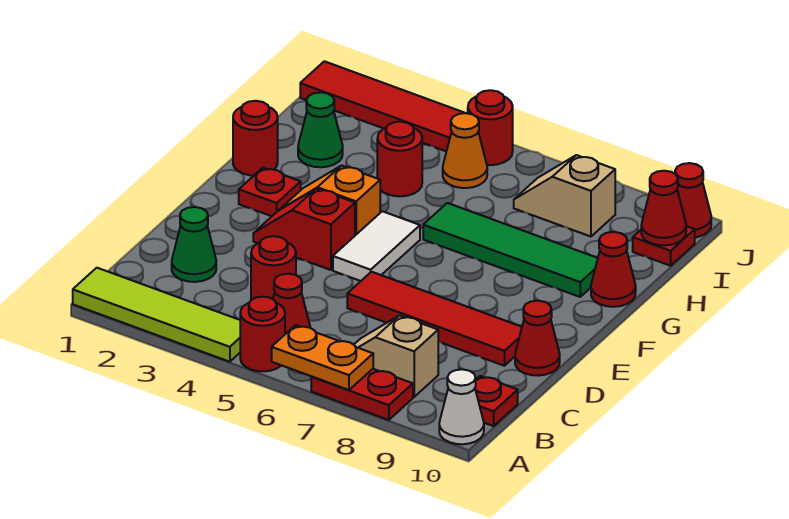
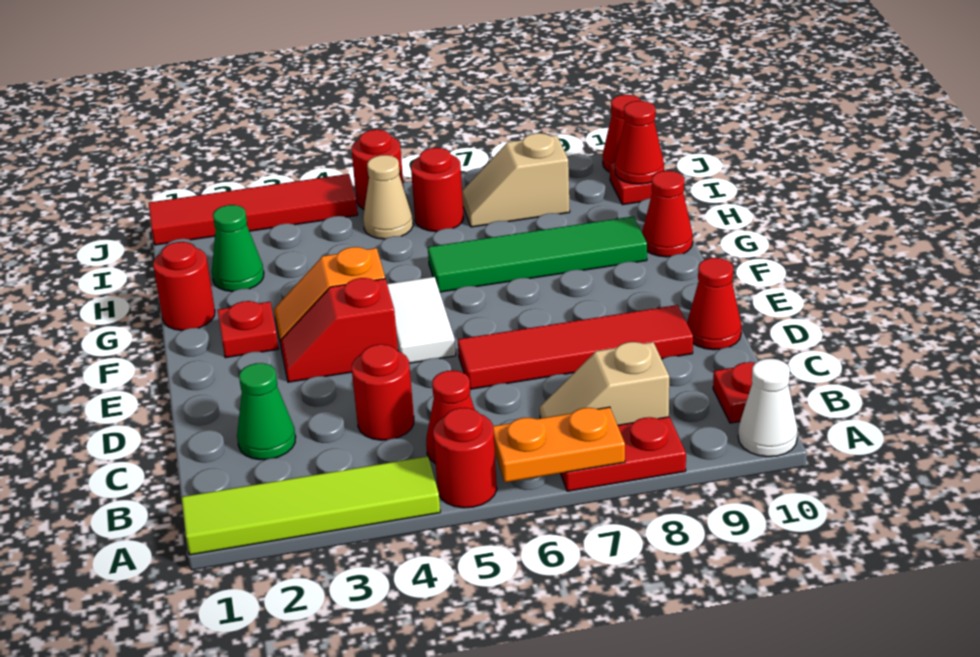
red 1x1 round brick [377,122,422,196] -> red 1x1 round brick moved to [411,148,464,232]
orange 1x1 cone [443,113,487,188] -> tan 1x1 cone [363,155,413,239]

